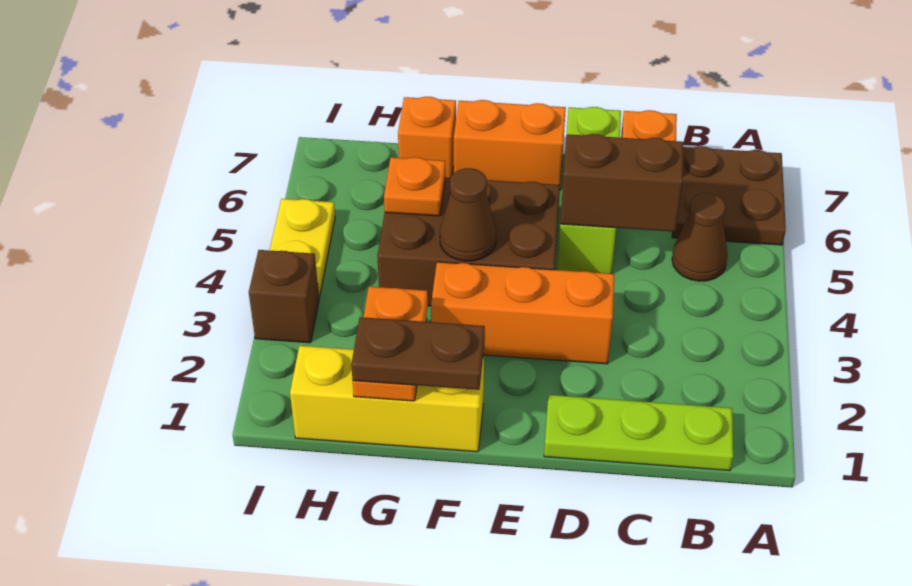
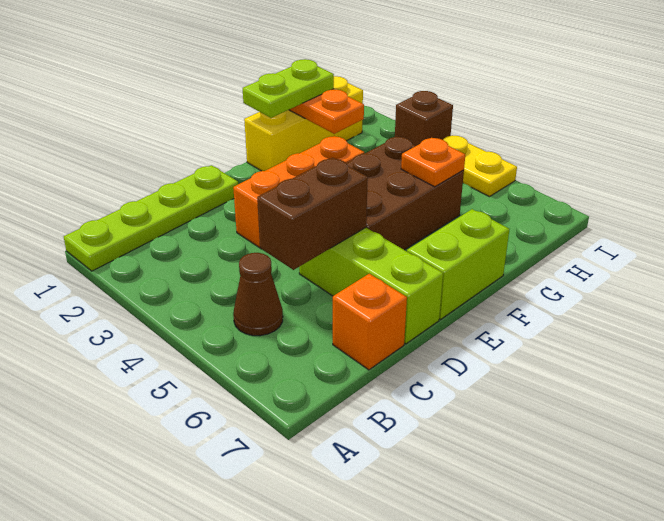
brown 2x2 plate [672,146,786,245] -> none
lime 1x3 plate [544,395,733,471] -> lime 1x4 plate [64,165,238,271]
orange 1x2 brick [454,100,566,185] -> lime 1x2 brick [407,209,509,319]
brown 1x2 plate [351,317,485,390] -> lime 1x2 plate [243,59,334,118]
brown 1x1 cone [440,168,496,261] -> none
orange 1x1 brick [398,97,456,178] -> none

